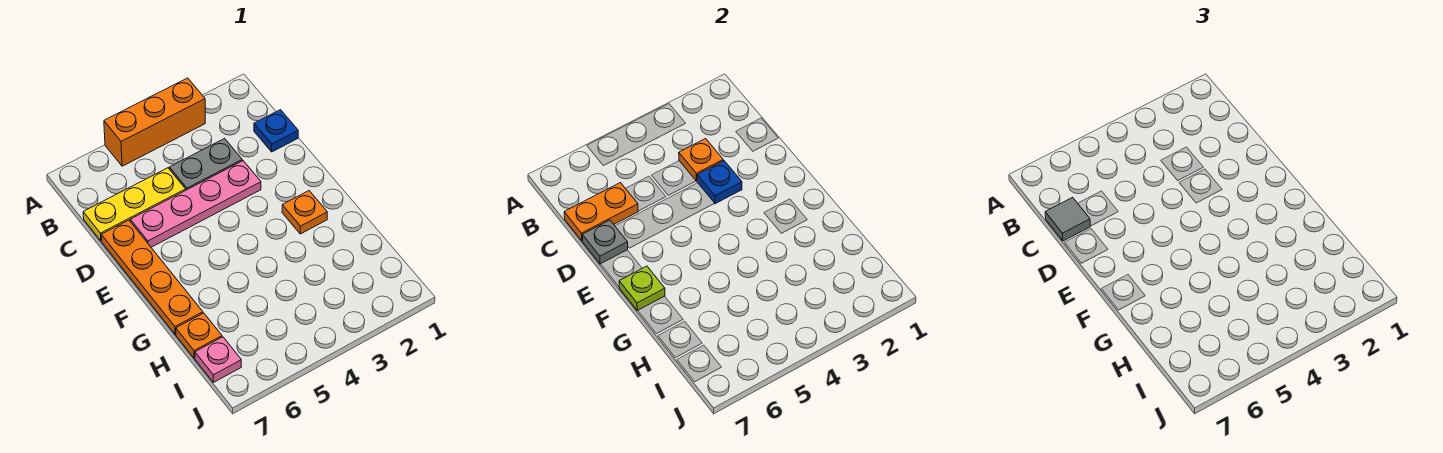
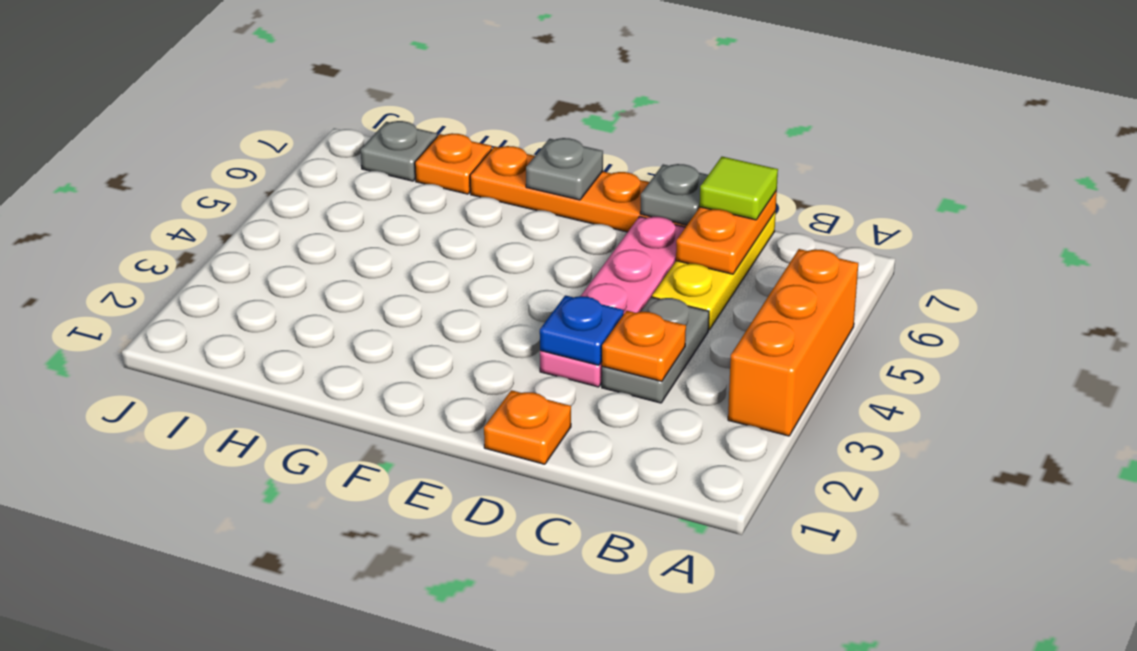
blue 1x1 plate [254,110,298,152] -> none
grey 1x1 tile [1045,197,1090,241] -> lime 1x1 tile [700,157,778,220]
orange 1x1 plate [282,191,327,234] -> orange 1x1 plate moved to [484,390,571,464]
lime 1x1 plate [619,266,665,311] -> grey 1x1 plate [526,138,603,200]
pink 1x1 plate [195,337,241,382] -> grey 1x1 plate [361,121,437,181]

